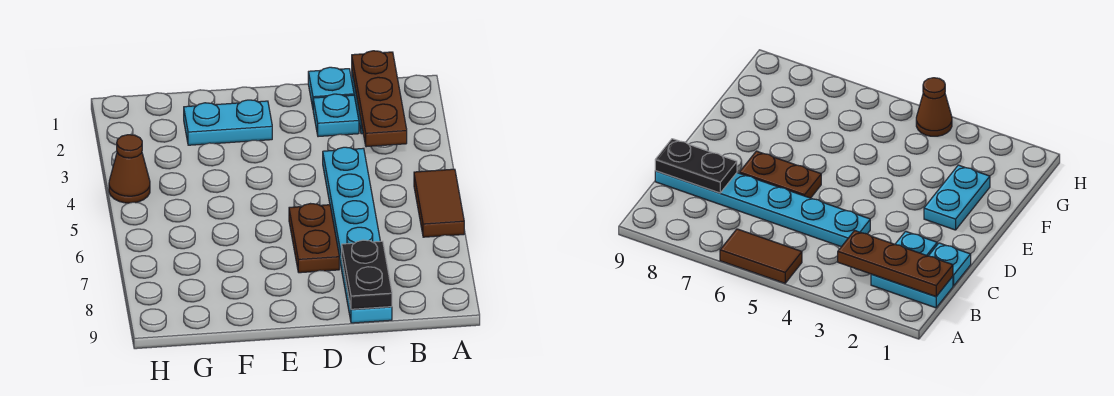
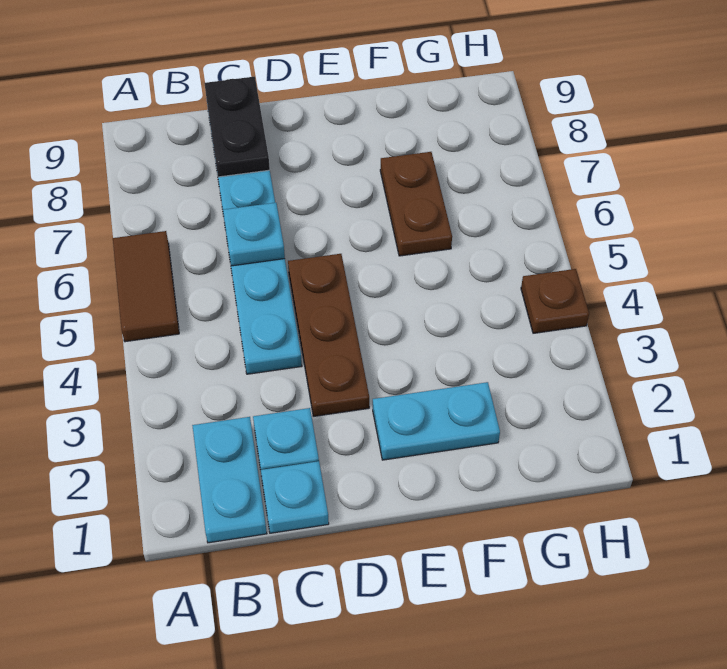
brown 1x3 plate [352,51,407,147] -> brown 1x3 plate moved to [288,254,369,416]
none -> cyan 1x1 plate [223,203,285,266]
brown 1x2 plate [289,204,339,273] -> brown 1x2 plate moved to [380,152,452,256]
brown 1x1 cone [109,135,150,203] -> brown 1x1 plate [521,269,589,333]

